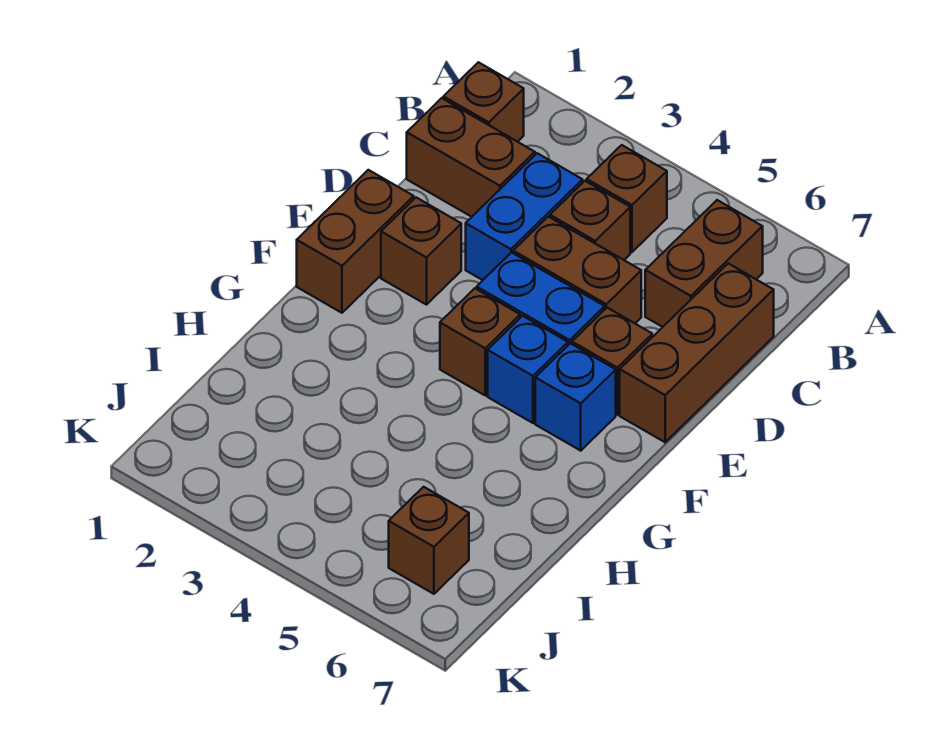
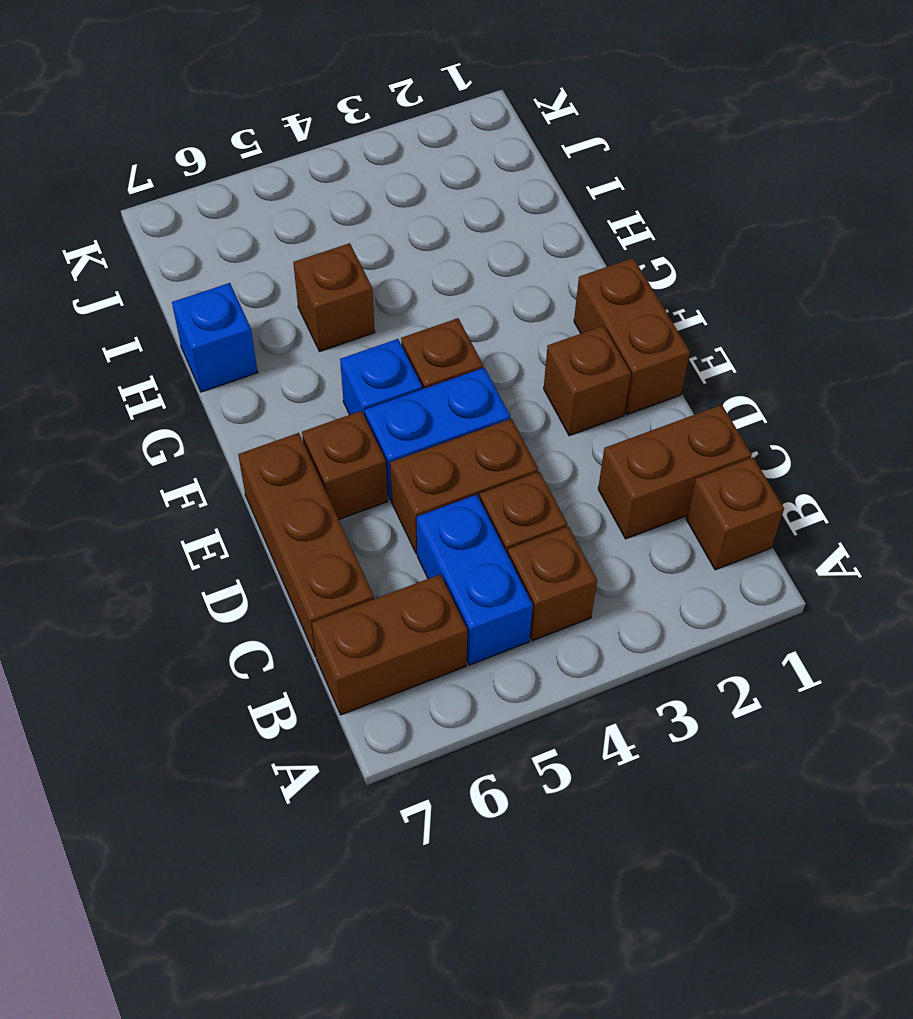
brown 1x2 brick [645,200,763,327] -> brown 1x2 brick turned to [312,574,467,715]
blue 1x2 brick [466,153,583,280] -> blue 1x2 brick moved to [417,495,533,665]
blue 1x1 brick [535,343,616,451] -> blue 1x1 brick moved to [172,283,258,392]
brown 1x1 brick [389,487,469,594] -> brown 1x1 brick moved to [293,243,375,352]

